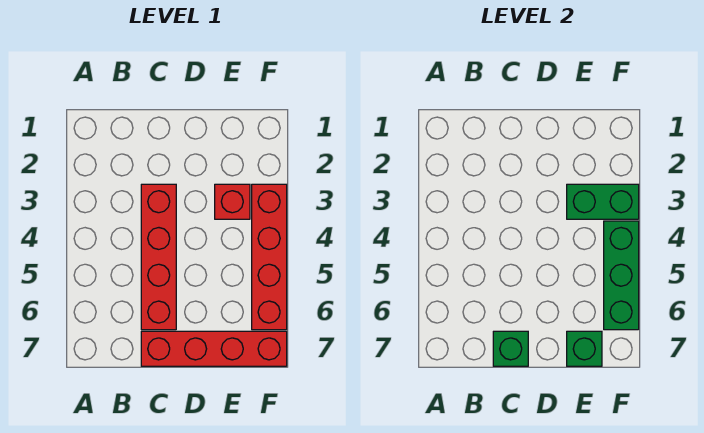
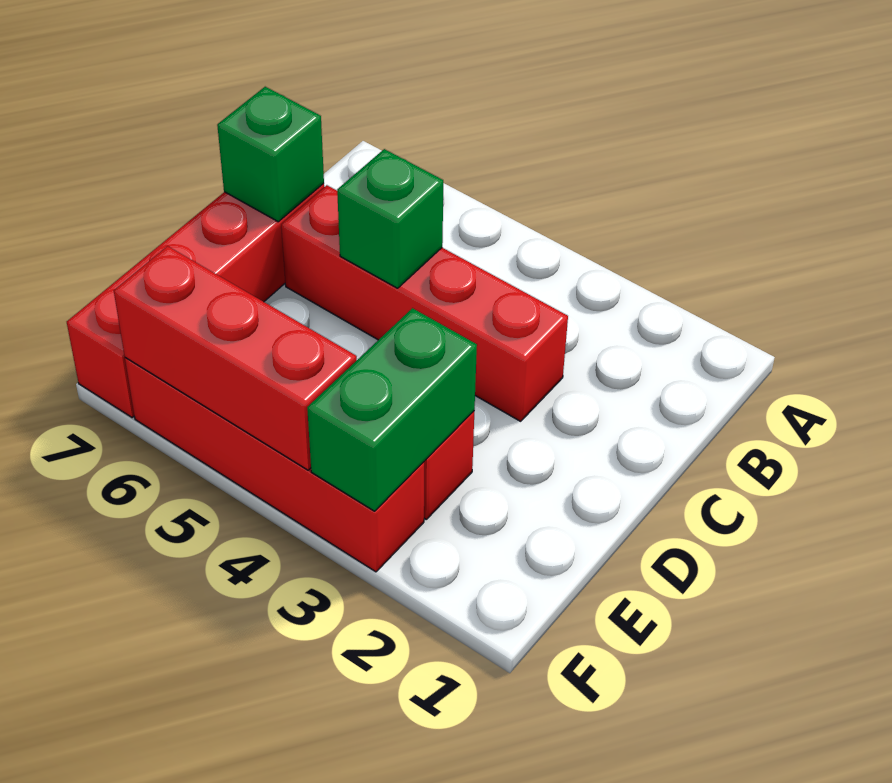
green 1x1 brick [567,331,602,366] -> green 1x1 brick moved to [337,149,443,288]
green 1x3 brick [604,221,639,330] -> red 1x3 brick [114,246,357,470]

